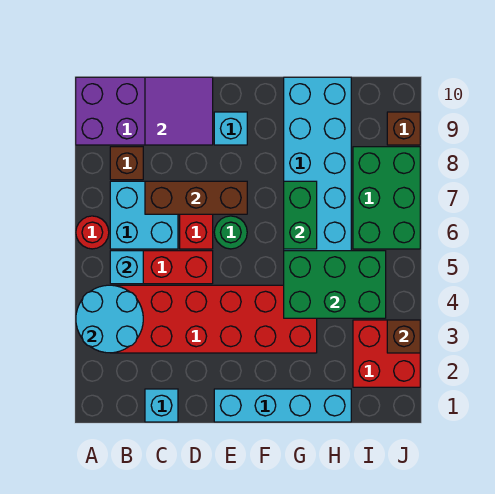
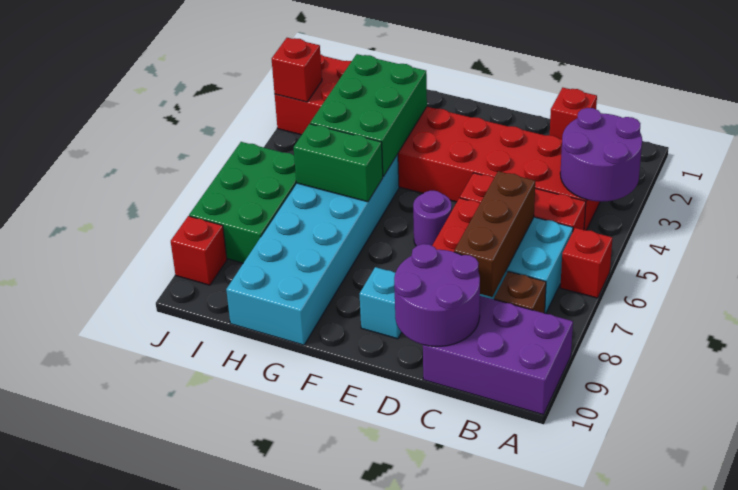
cyan 2x2 round brick [76,285,143,353] -> purple 2x2 round brick [560,108,642,202]
red 1x1 round brick [76,216,109,249] -> red 1x1 brick [560,228,612,298]
cyan 1x1 brick [110,251,143,284] -> none
cyan 1x1 brick [145,389,178,422] -> red 1x1 brick [550,88,597,139]
brown 1x3 brick [145,181,247,214] -> brown 1x3 brick turned to [454,171,535,297]
purple 2x2 tile [145,77,213,145] -> purple 2x2 round brick [394,244,480,346]
cyan 1x4 brick [214,389,351,422] -> none
green 1x1 round brick [214,216,247,249] -> purple 1x1 round brick [413,191,452,246]
green 2x3 brick [284,251,386,318] -> green 2x3 brick turned to [310,54,427,177]
green 1x2 brick [284,181,317,249] -> green 1x2 brick turned to [294,124,383,202]
brown 1x1 brick [387,320,420,353] -> red 1x1 brick [272,38,322,102]
brown 1x1 brick [387,112,420,145] -> red 1x1 brick [171,216,227,285]

